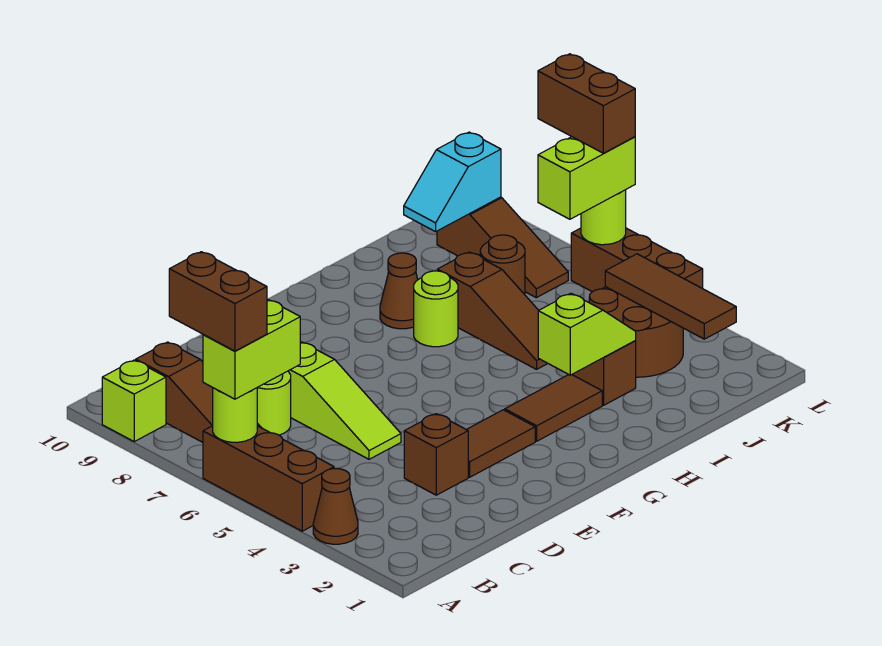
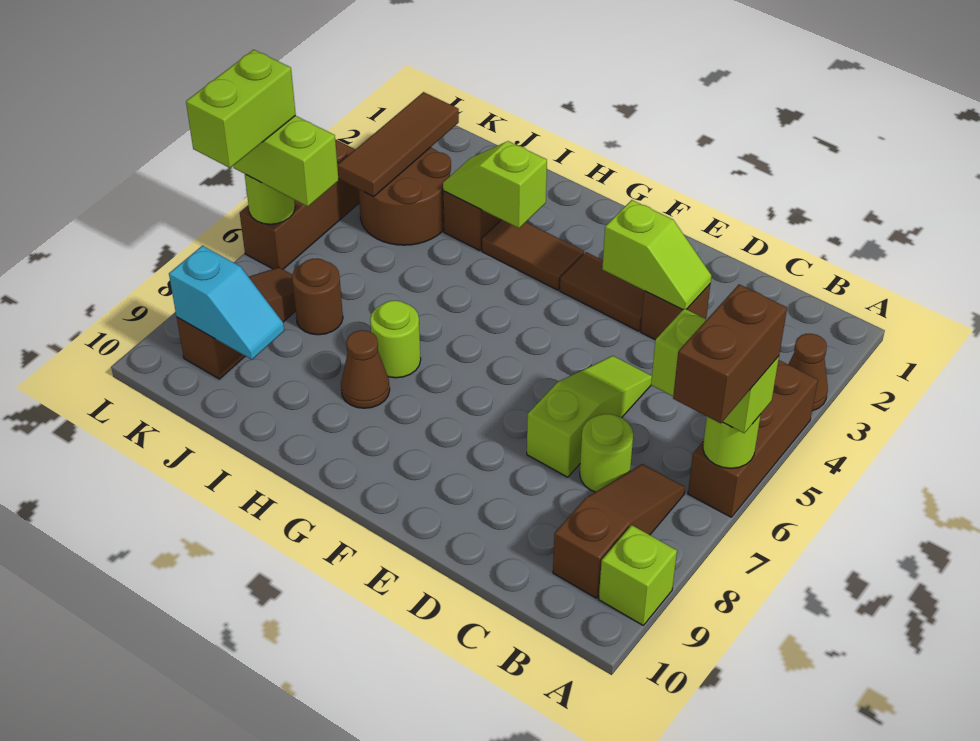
none -> lime 1x2 slope [602,200,712,310]
brown 1x3 slope [437,252,548,369] -> none
brown 1x2 brick [538,54,635,153] -> lime 1x2 brick [186,50,296,168]

